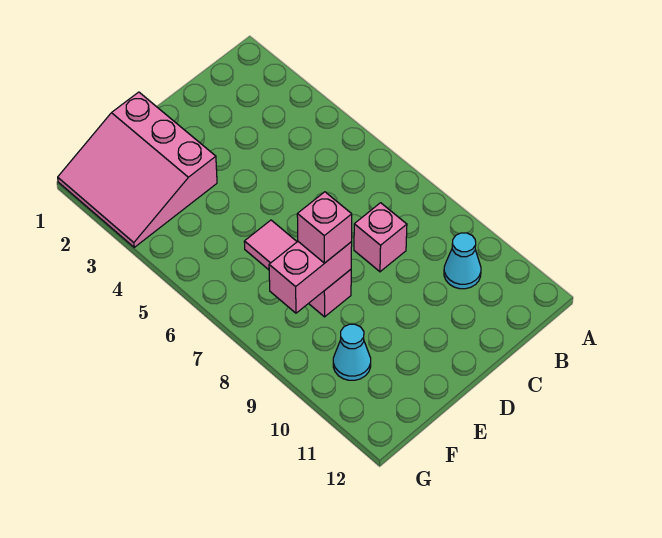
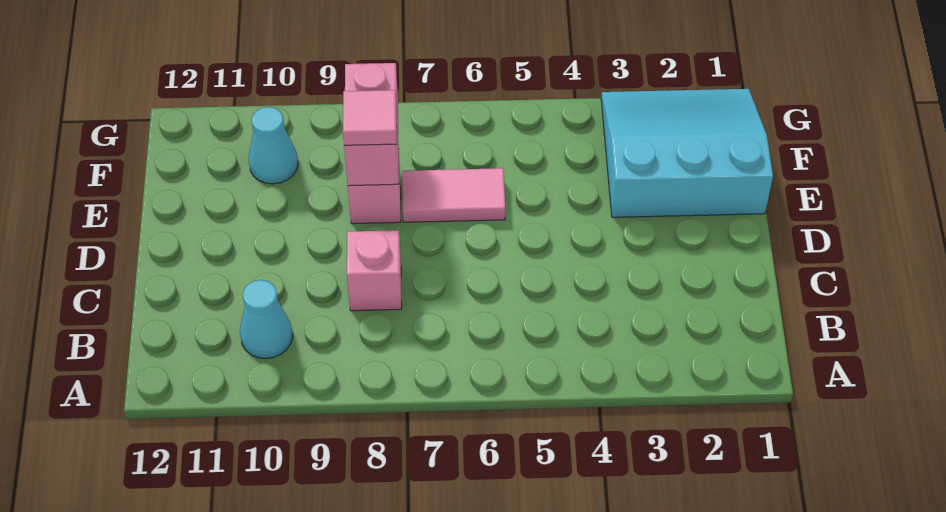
pink 3x3 slope [58,92,217,247] -> cyan 3x3 slope [601,89,773,217]
pink 1x1 brick [297,192,352,263] -> pink 1x1 tile [343,90,397,145]

